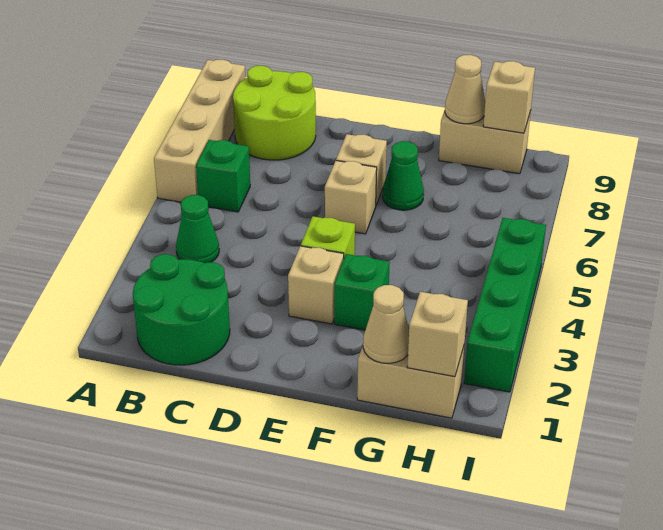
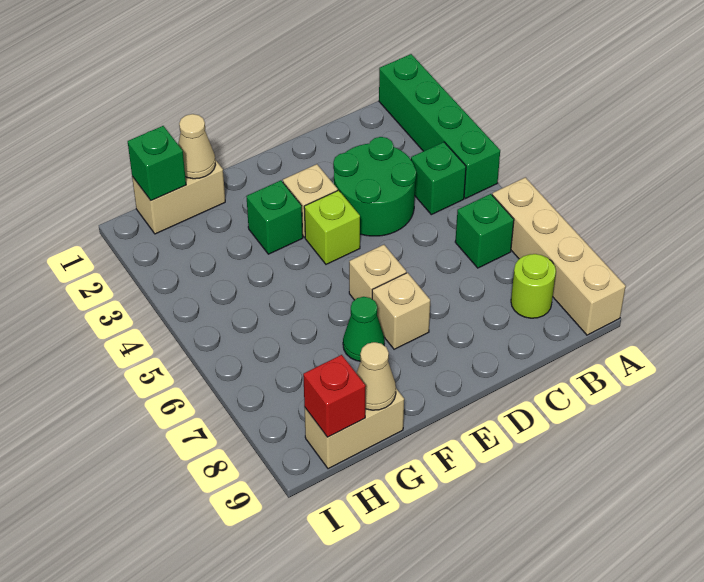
green 2x2 round brick [133,254,230,365] -> green 2x2 round brick moved to [333,137,416,236]
green 1x1 cone [176,195,219,263] -> green 1x1 brick [411,142,466,215]
lime 2x2 round brick [233,66,316,160] -> lime 1x1 round brick [511,254,556,318]
tan 1x1 brick [407,292,468,377] -> green 1x1 brick [128,126,186,201]
tan 1x1 brick [483,61,535,133] -> red 1x1 brick [303,355,366,437]
green 1x4 brick [464,218,546,392] -> green 1x4 brick moved to [379,54,500,199]

